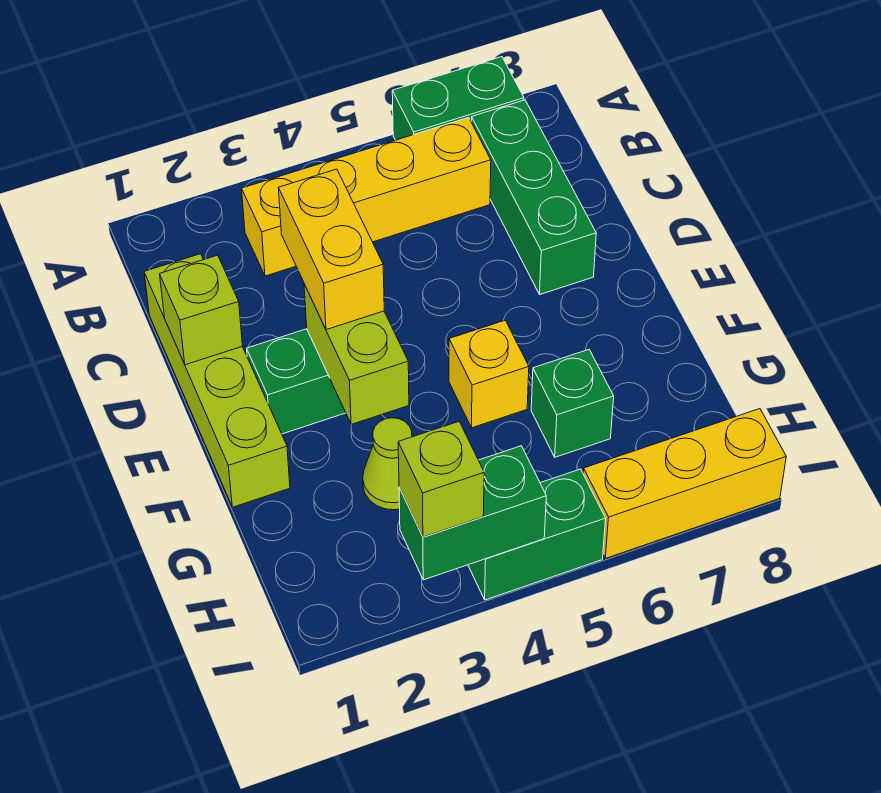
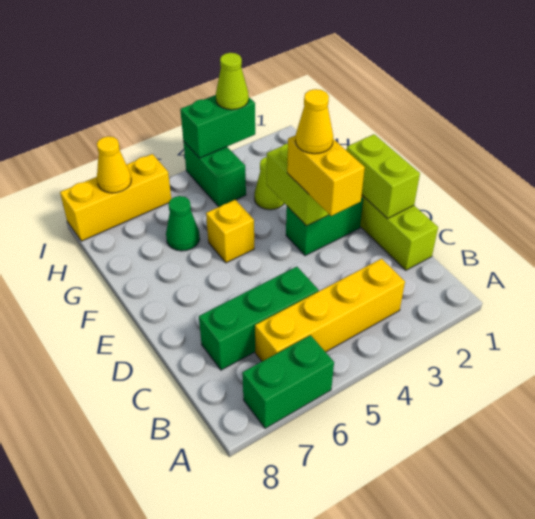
green 1x3 brick [471,100,596,294] -> green 1x3 brick turned to [199,267,319,370]
lime 1x1 brick [160,255,242,365] -> lime 1x2 brick [346,134,420,219]
none -> yellow 1x1 cone [295,89,333,154]
green 1x1 brick [531,350,614,457] -> green 1x1 cone [166,196,200,251]
lime 1x1 brick [398,422,484,537] -> lime 1x1 cone [216,53,249,110]
green 1x2 brick [468,469,606,600] -> green 1x2 brick turned to [183,141,246,207]
none -> yellow 1x1 cone [97,136,131,193]

